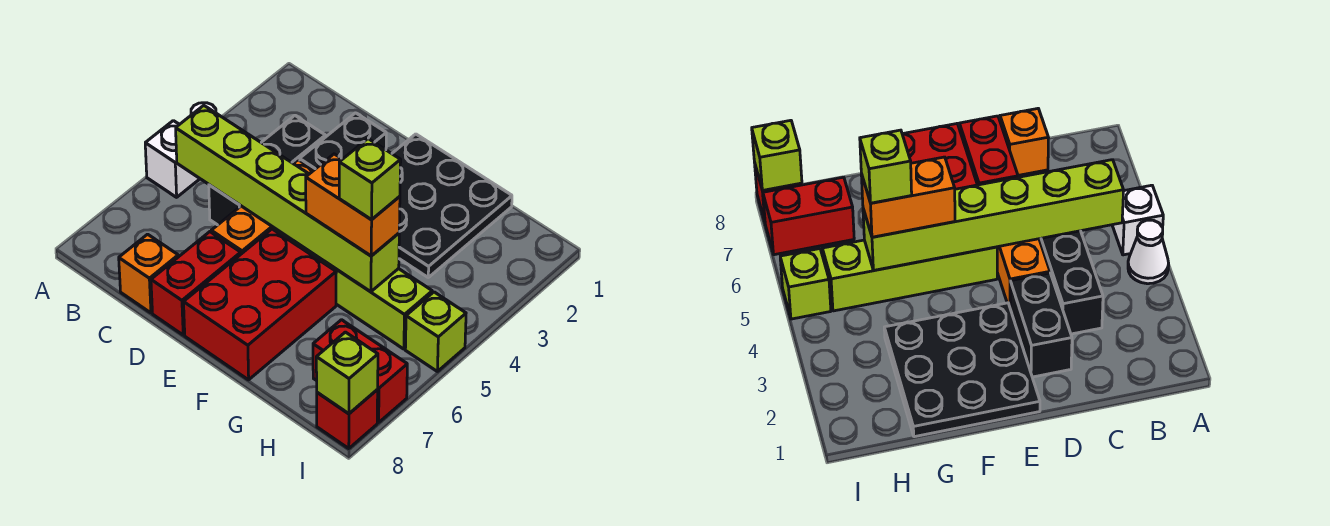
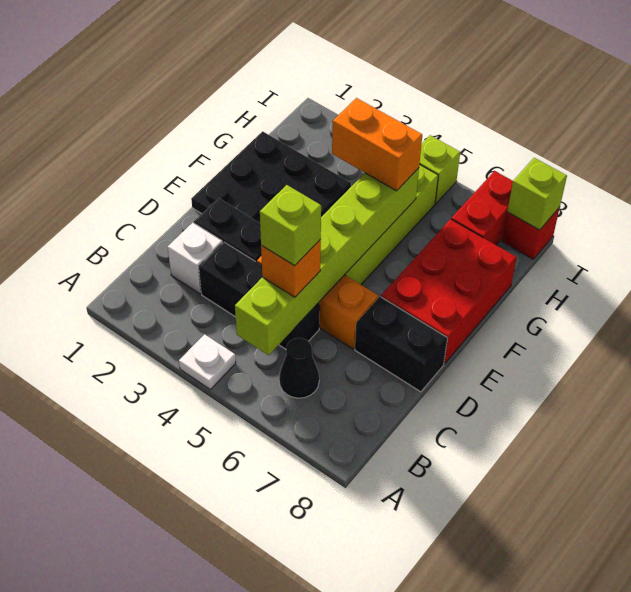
white 1x1 cone [1128,220,1169,284] -> white 1x1 plate [179,334,236,389]
white 1x1 brick [145,121,200,197] -> white 1x1 brick moved to [168,223,222,294]
none -> black 1x1 cone [279,338,319,398]
orange 1x1 brick [119,234,178,313] -> orange 1x1 brick moved to [261,239,321,297]
red 1x2 brick [151,232,241,335] -> black 1x2 brick [355,297,447,392]
red 2x3 brick [184,229,336,380] -> red 2x3 brick turned to [381,219,517,364]
orange 1x2 brick [306,154,400,256] -> orange 1x2 brick turned to [332,98,422,191]
lime 1x1 brick [339,139,401,219] -> lime 1x1 brick moved to [260,185,321,266]

